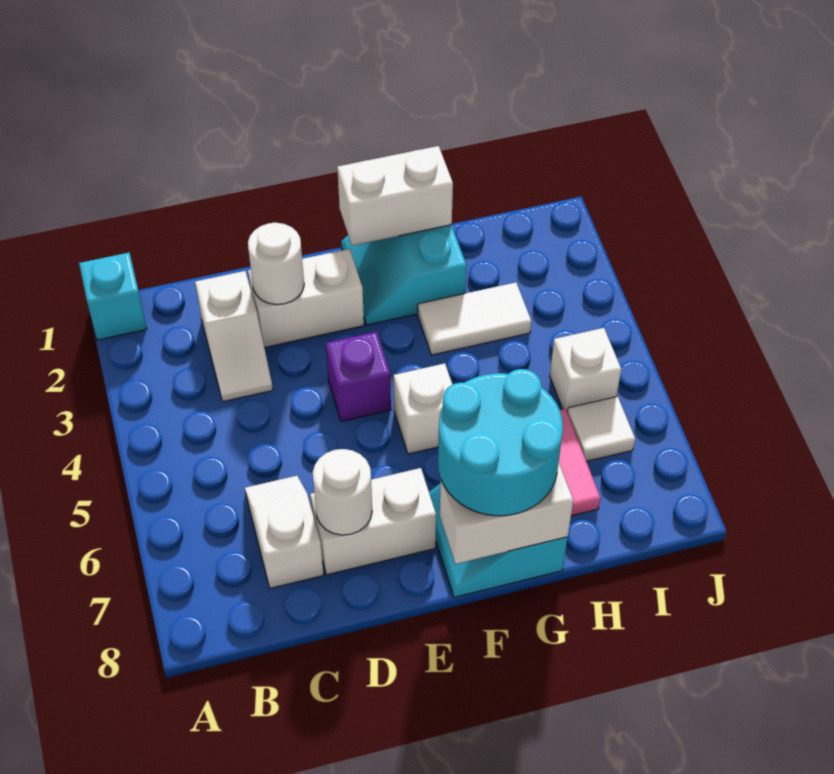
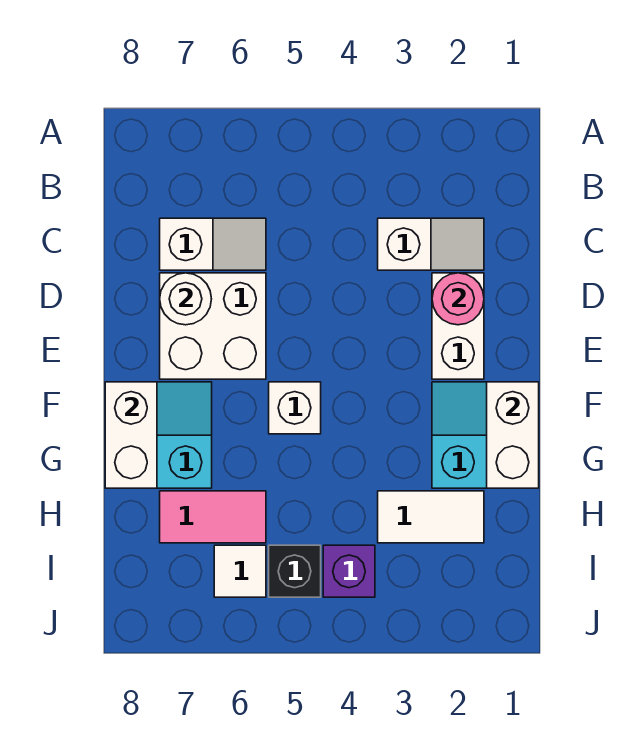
cyan 1x1 brick [79,253,147,340] -> none
white 1x2 slope [195,271,273,402] -> white 1x2 slope turned to [378,218,484,270]
white 1x1 round brick [248,223,304,305] -> pink 1x1 round brick [432,273,484,325]
white 1x2 brick [310,468,436,575] -> white 2x2 brick [160,273,266,379]
purple 1x1 brick [326,332,391,421] -> purple 1x1 brick moved to [323,545,375,597]
cyan 2x2 round brick [438,369,563,516] -> none
white 1x2 tile [418,283,531,355] -> white 1x2 tile turned to [378,491,484,543]
white 1x1 brick [550,328,621,412] -> black 1x1 brick [269,545,321,597]

